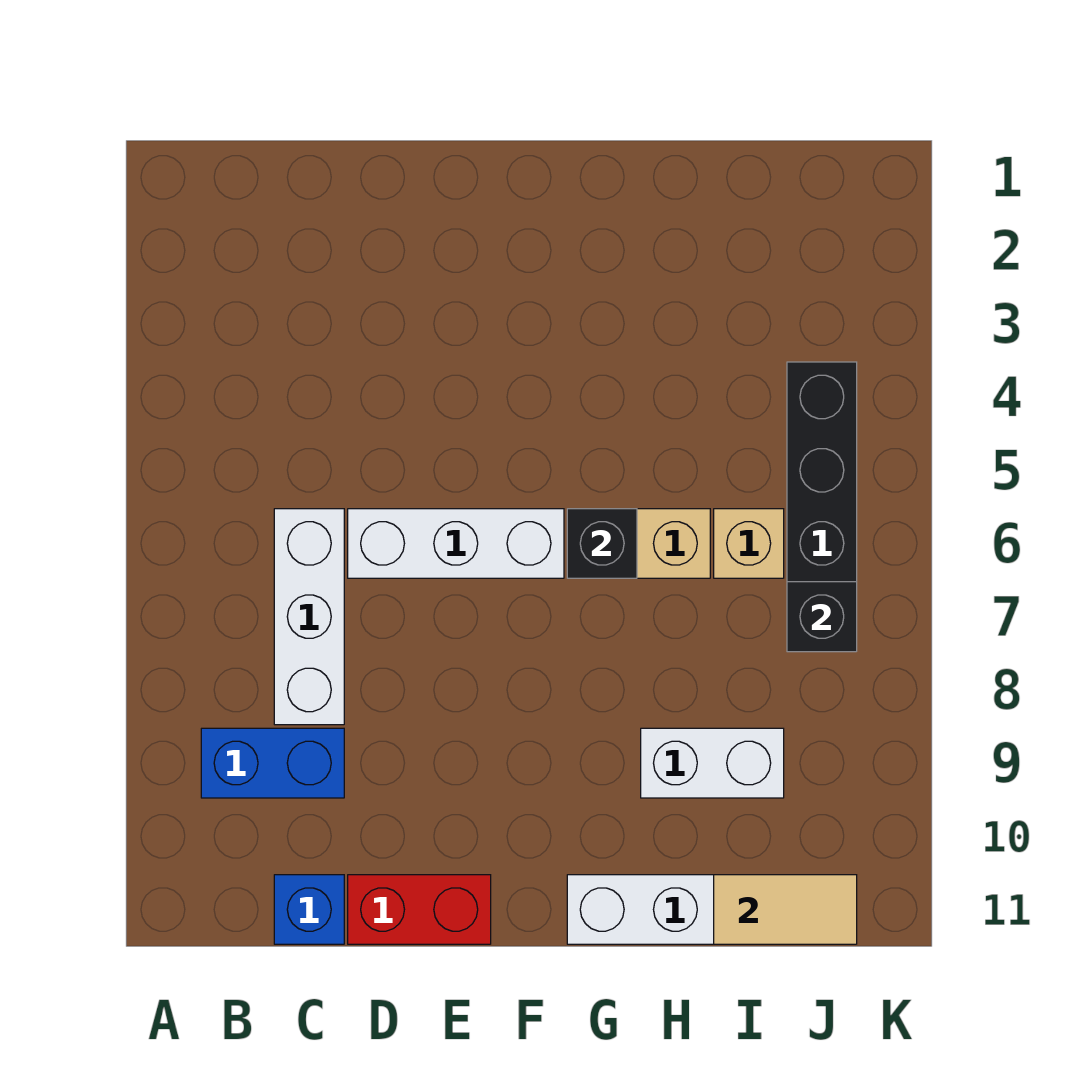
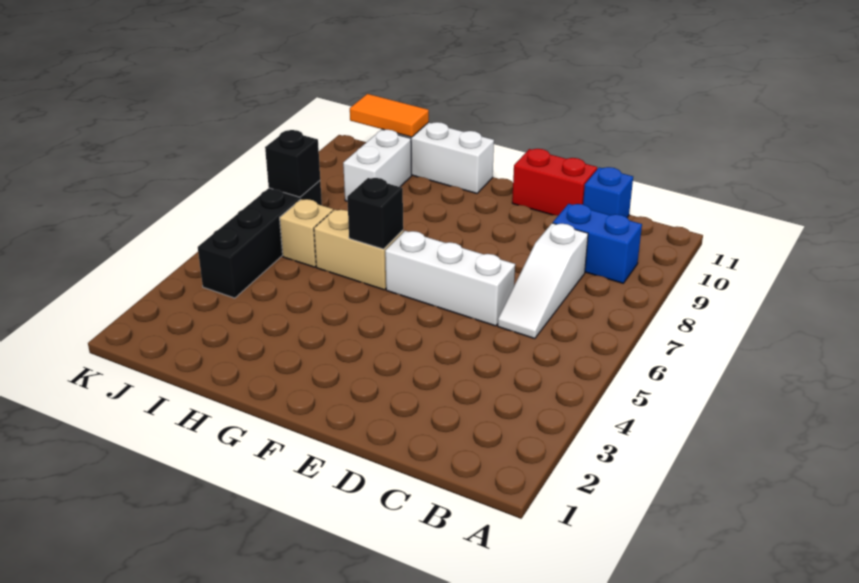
white 1x3 brick [274,509,344,725] -> white 1x3 slope [498,223,588,339]
white 1x2 brick [641,728,784,798] -> white 1x2 brick turned to [343,130,411,201]
tan 1x2 tile [714,875,857,944] -> orange 1x2 tile [350,94,429,137]

